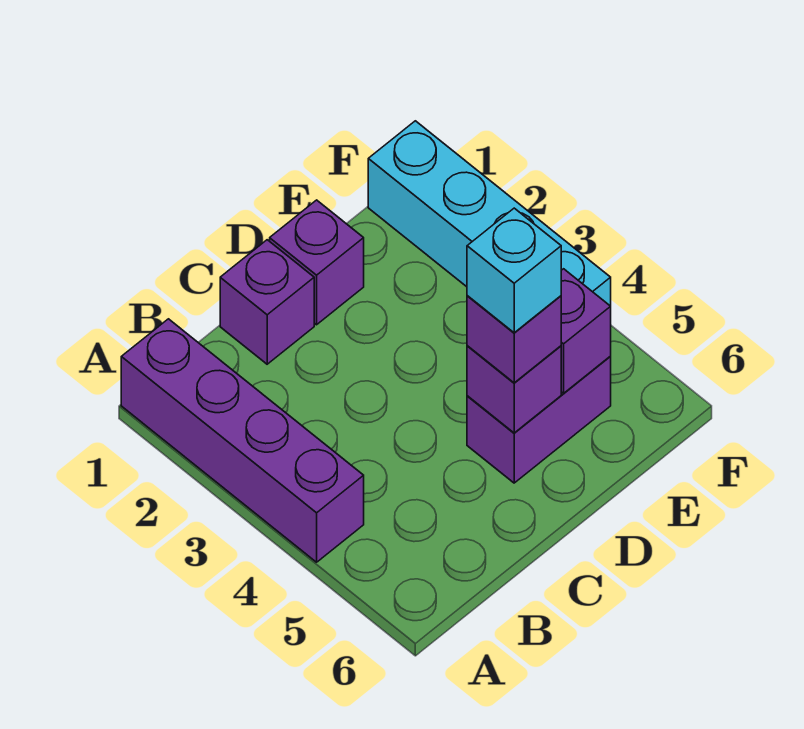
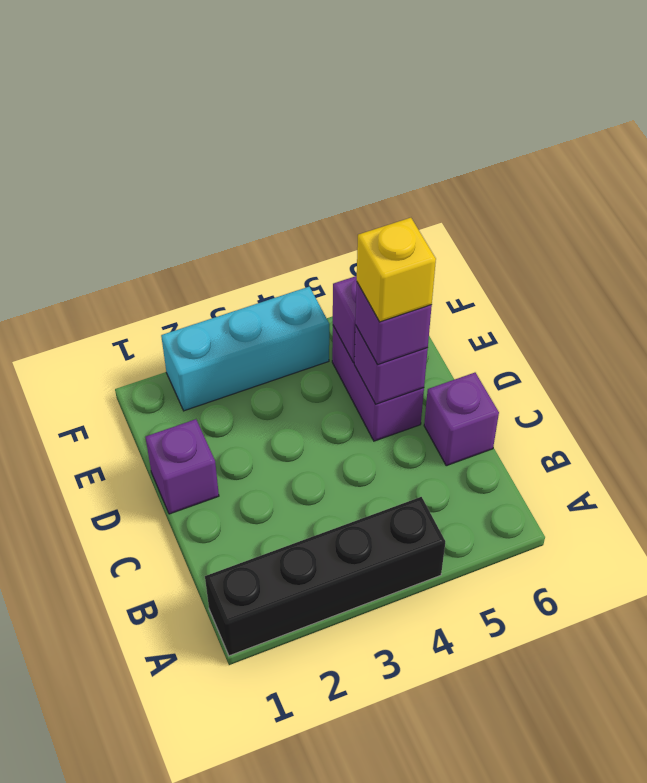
purple 1x4 brick [121,319,364,562] -> black 1x4 brick [205,497,445,656]
purple 1x1 brick [220,240,314,364] -> purple 1x1 brick moved to [424,373,499,466]
cyan 1x1 brick [467,208,561,333] -> yellow 1x1 brick [357,218,436,322]
cyan 1x4 brick [368,121,611,306] -> cyan 1x3 brick [161,287,329,411]

